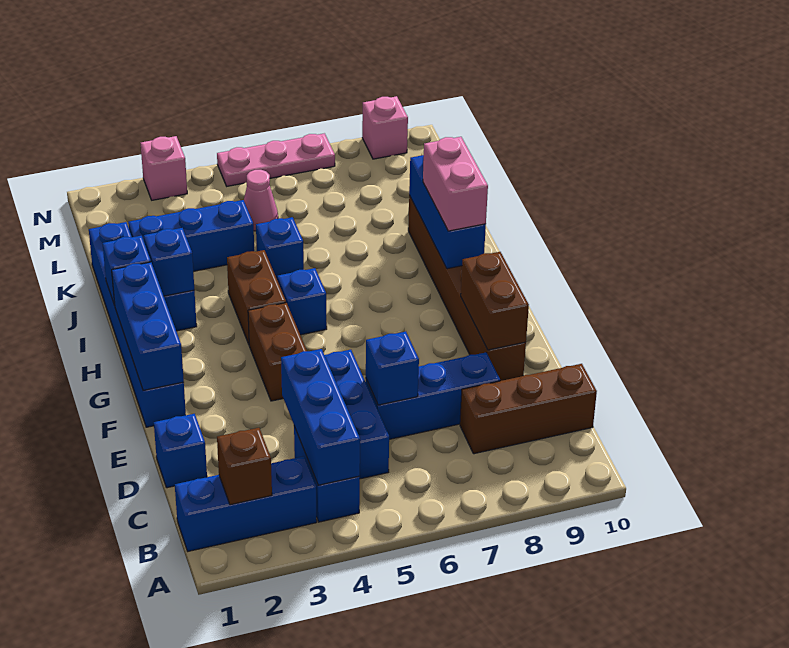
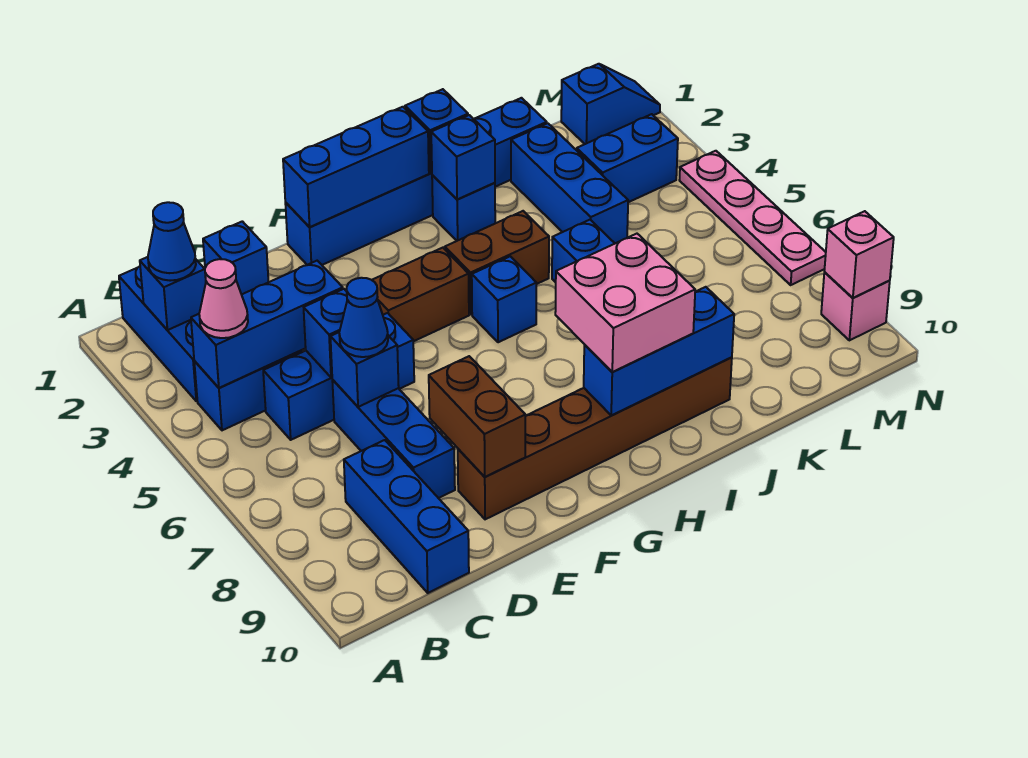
brown 1x1 brick [217,428,272,505] -> blue 1x1 brick [140,257,206,330]
none -> blue 1x1 cone [148,202,196,281]
brown 1x3 brick [460,364,597,454] -> blue 1x3 brick [344,440,469,593]
none -> blue 1x1 brick [304,289,347,378]
none -> blue 1x1 cone [339,278,388,357]
brown 1x2 brick [461,252,529,350] -> brown 1x2 brick turned to [429,356,525,477]
pink 1x2 brick [423,137,488,231] -> pink 2x2 brick [555,234,695,372]
none -> blue 1x2 brick [577,114,678,202]
pink 1x1 cone [244,170,278,231] -> pink 1x1 cone moved to [199,259,248,338]
none -> blue 1x2 slope [561,64,660,144]
pink 1x1 brick [141,136,187,200] -> pink 1x1 brick moved to [824,211,894,298]
pink 1x3 plate [217,133,335,186] -> pink 1x4 plate [679,151,826,285]

